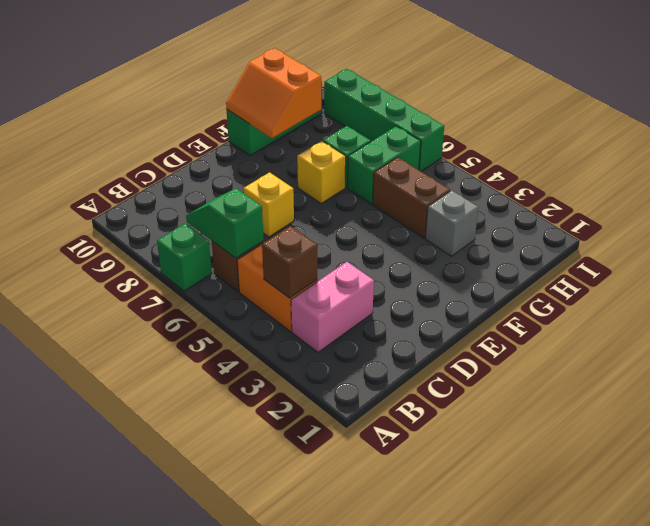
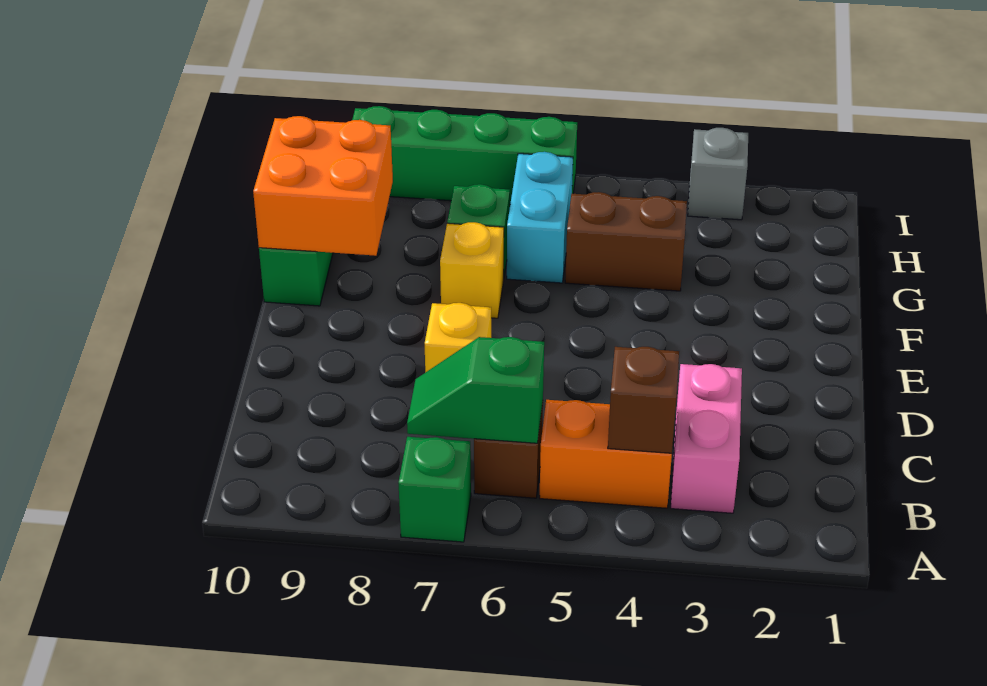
orange 2x2 slope [226,48,321,138] -> orange 2x2 brick [253,116,393,256]
grey 1x1 brick [425,190,478,256] -> grey 1x1 brick moved to [688,128,748,220]
green 1x2 brick [348,126,421,204] -> cyan 1x2 brick [507,152,573,283]

